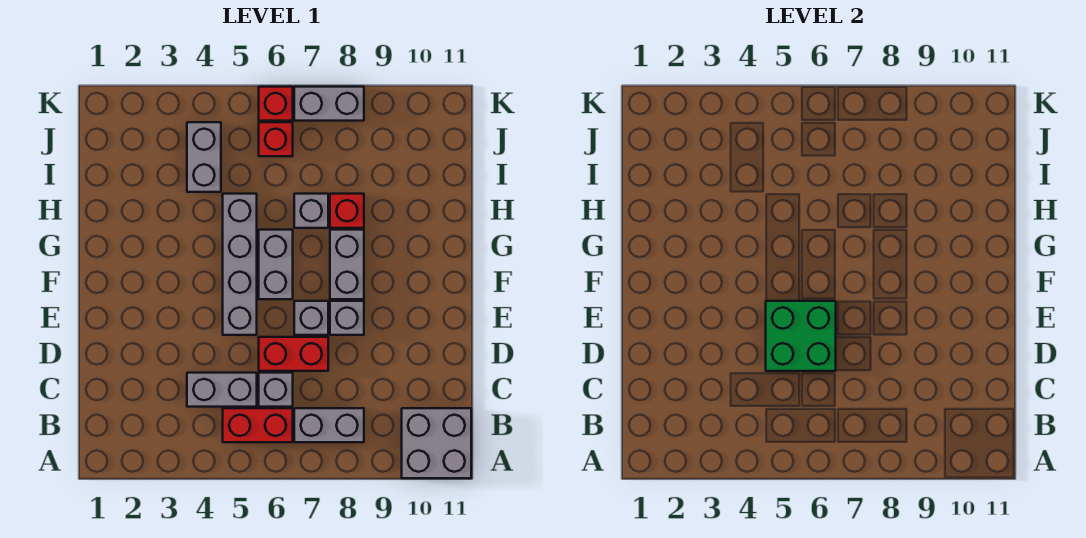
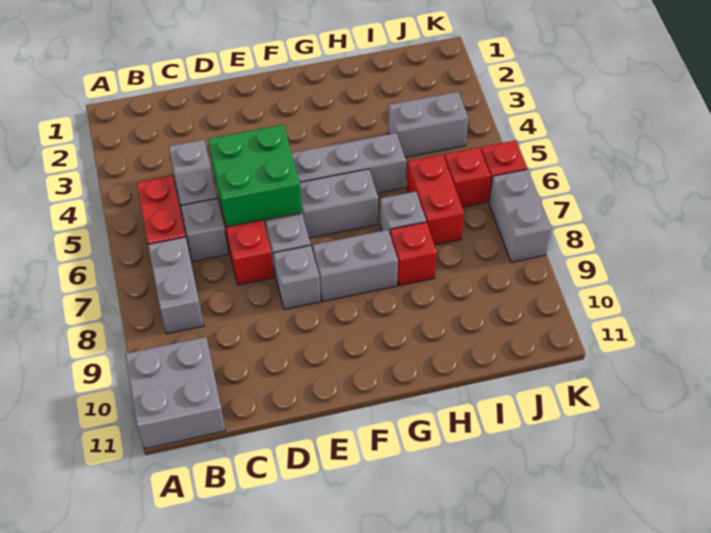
none -> red 1x2 brick [407,155,464,245]

